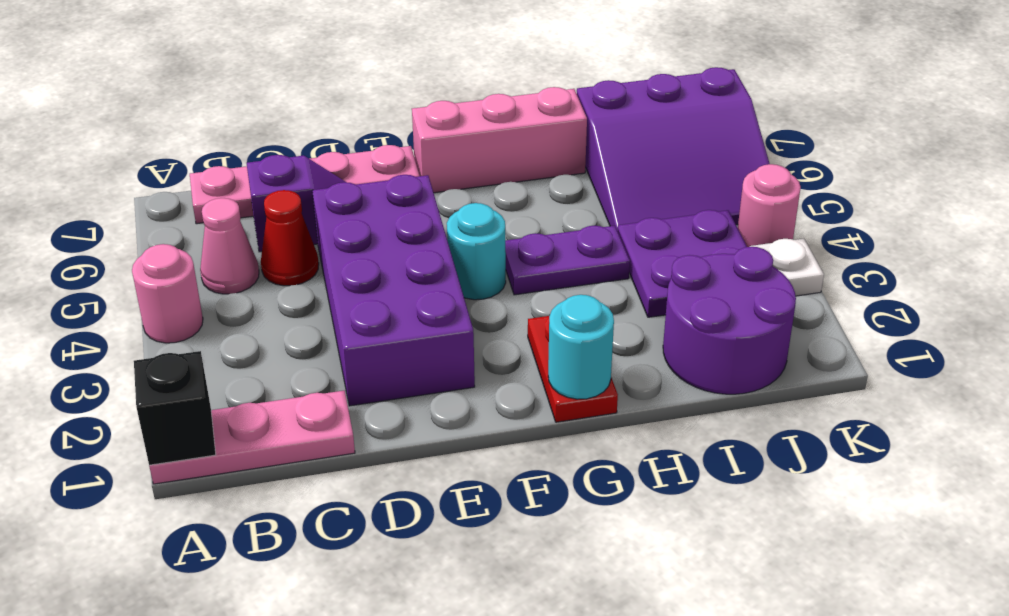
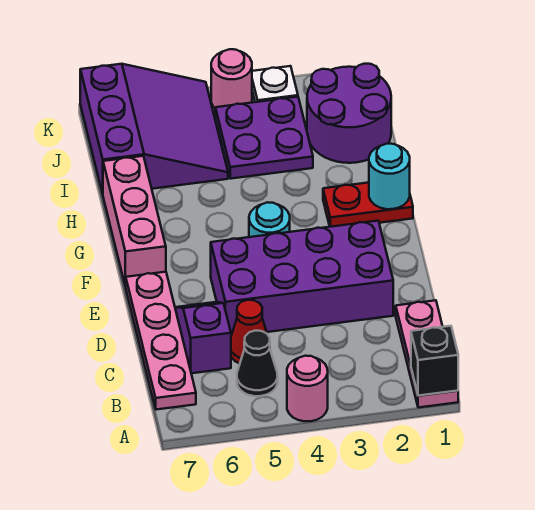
pink 1x1 cone [200,198,259,294] -> black 1x1 cone [237,331,278,396]
purple 1x2 plate [505,226,630,295] -> none

